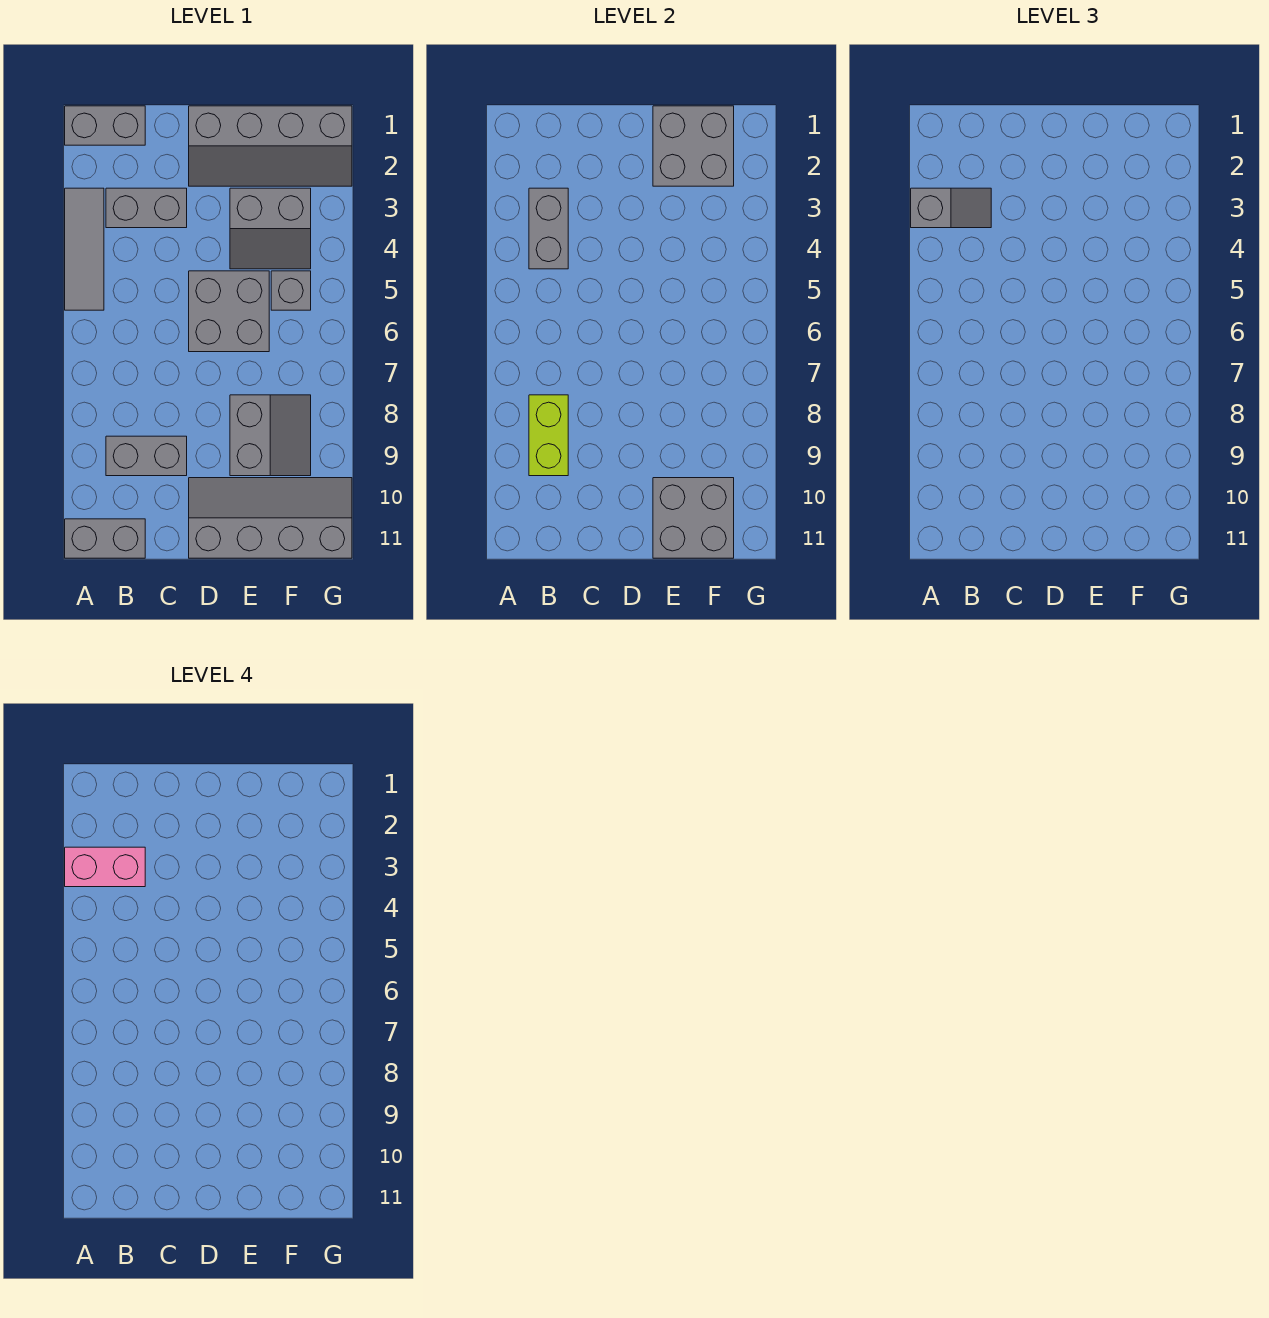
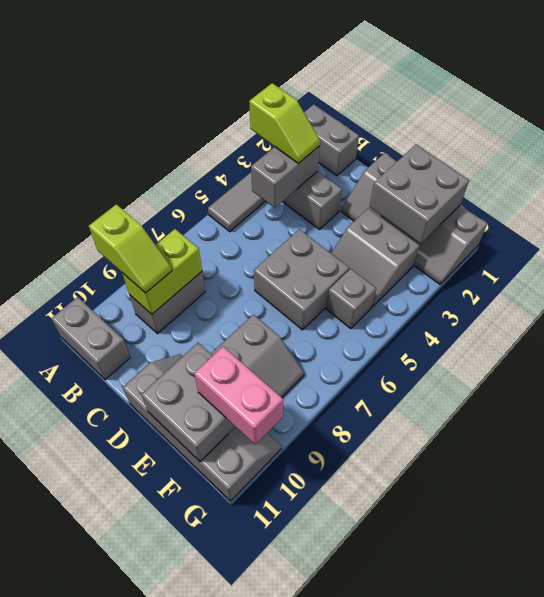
grey 1x2 slope [911,188,991,228] -> lime 1x2 slope [249,83,320,164]
pink 1x2 brick [65,847,145,887] -> pink 1x2 brick moved to [194,347,283,445]
none -> lime 1x2 slope [89,204,172,293]
grey 1x2 brick [106,436,187,476] -> grey 1x2 brick turned to [130,272,205,334]

